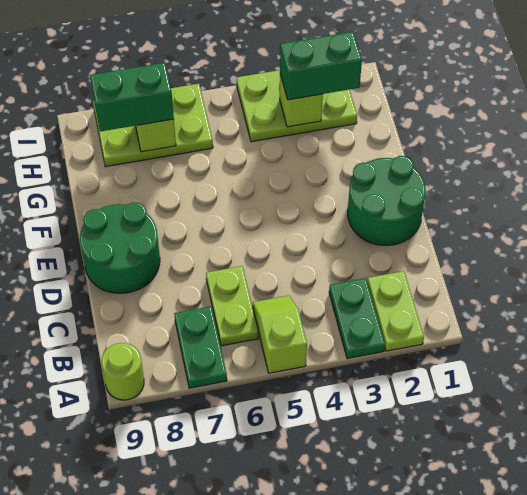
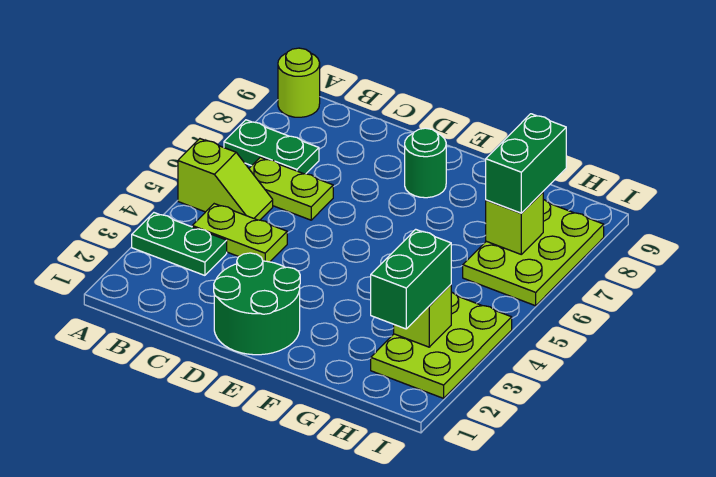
lime 1x2 plate [367,271,424,351] -> lime 1x2 plate moved to [192,204,287,262]
green 2x2 round brick [80,202,160,293] -> green 1x1 round brick [405,128,446,198]

